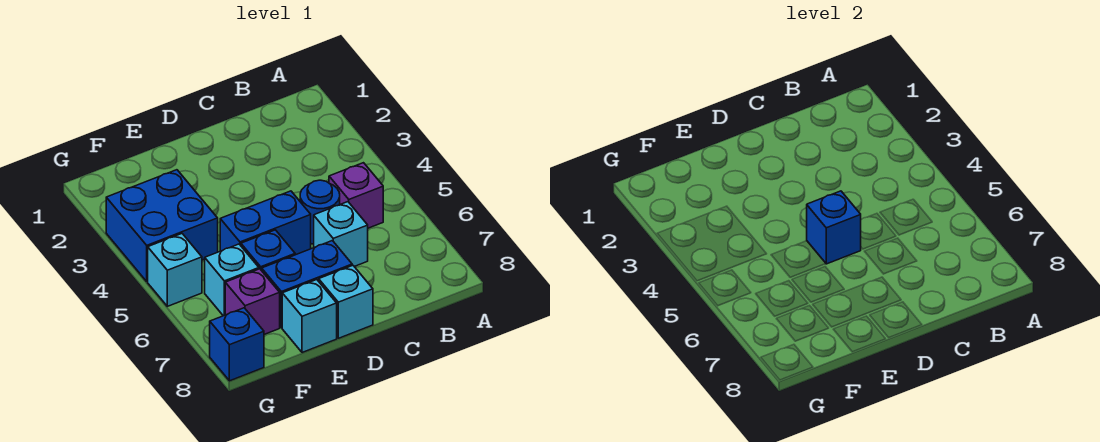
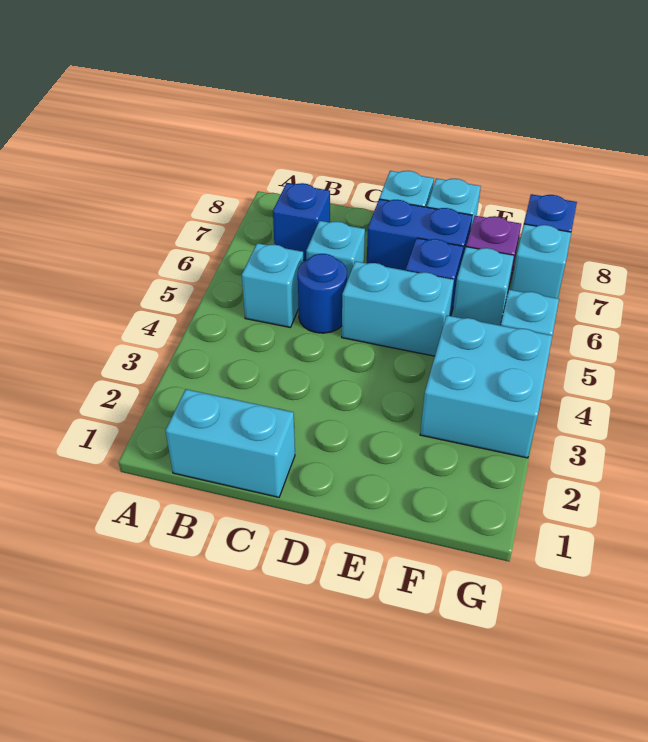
none -> cyan 1x2 brick [165,389,295,497]
purple 1x1 brick [329,163,383,228] -> cyan 1x1 brick [242,243,303,327]
blue 1x2 brick [220,191,311,255] -> cyan 1x2 brick [342,261,454,356]
blue 1x1 brick [807,191,861,264] -> blue 1x1 brick moved to [273,183,330,260]
blue 2x2 brick [106,170,218,281] -> cyan 2x2 brick [420,316,552,458]
none -> cyan 1x1 brick [511,224,571,298]

